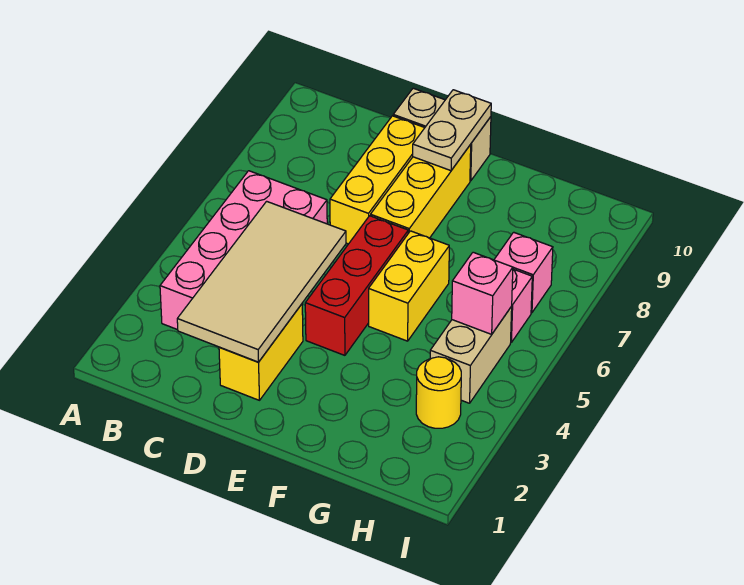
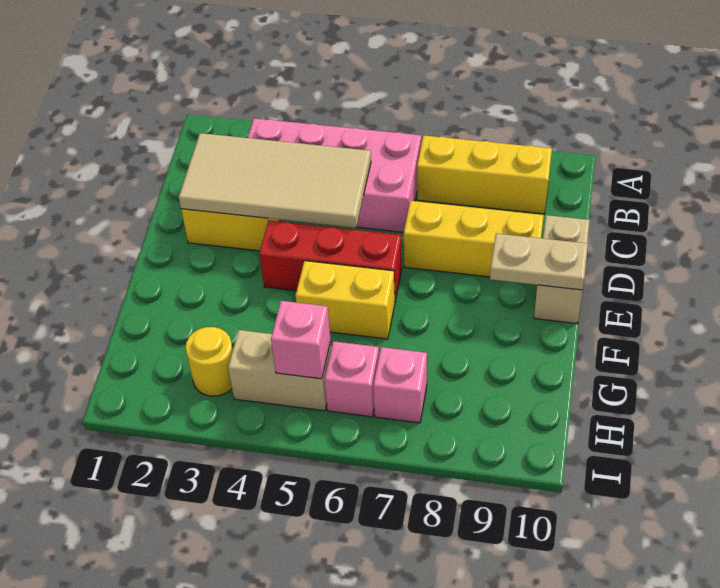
yellow 1x3 brick [371,145,471,238] -> yellow 1x3 brick moved to [417,135,552,214]

